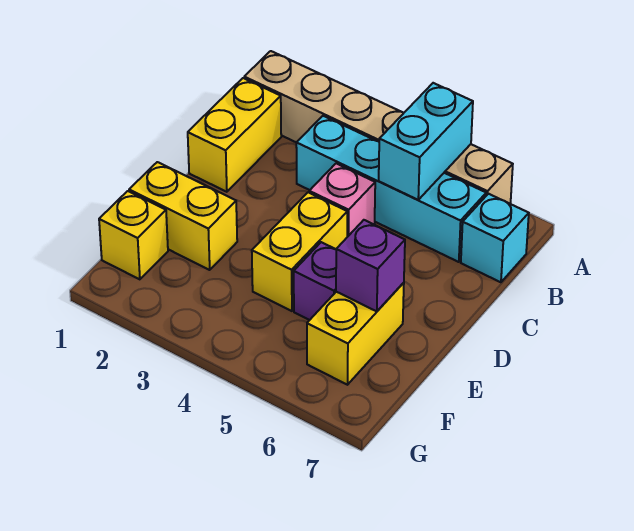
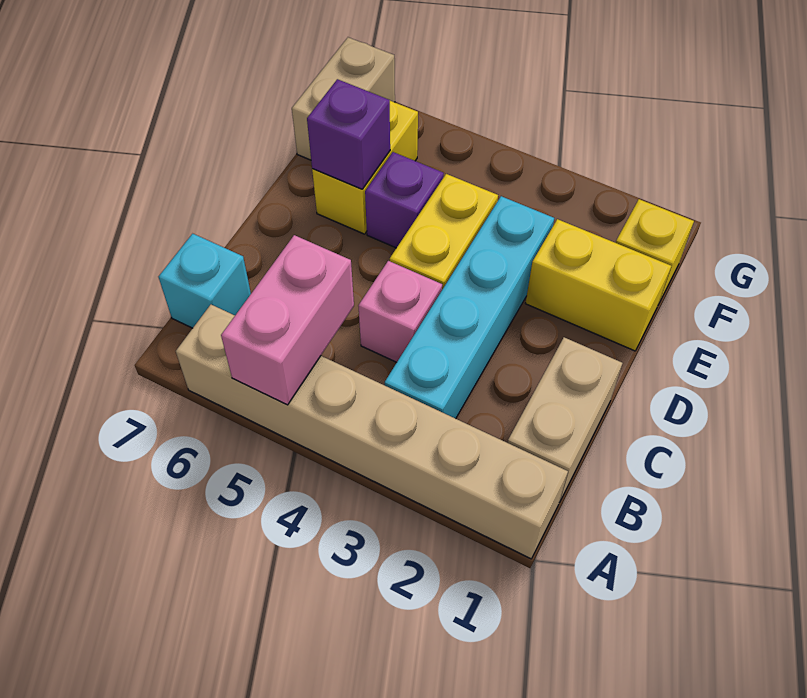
cyan 1x2 brick [379,83,473,200] -> pink 1x2 brick [221,235,354,405]
yellow 1x2 brick [188,78,281,192] -> tan 1x2 brick [508,337,622,502]
cyan 1x4 brick [296,116,486,262] -> cyan 1x4 brick turned to [385,196,554,419]
none -> tan 1x2 brick [292,37,395,160]

